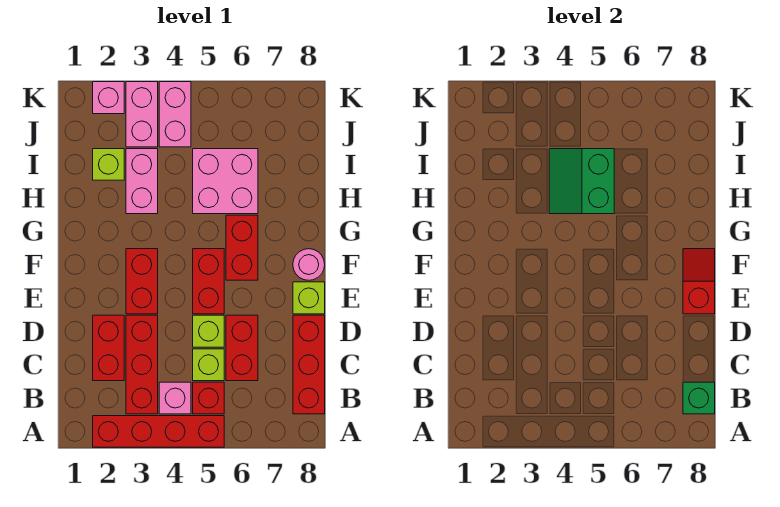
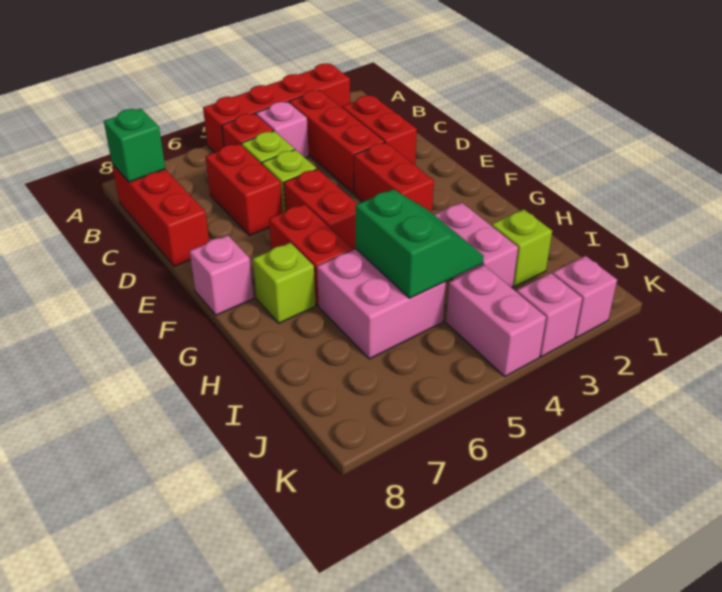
lime 1x1 brick [293,282,325,314] -> lime 1x1 brick moved to [253,243,316,323]
red 1x2 slope [683,249,715,314] -> none
pink 1x1 round brick [293,249,325,280] -> pink 1x1 brick [190,235,254,315]
pink 1x2 brick [126,82,158,147] -> pink 1x1 brick [517,273,582,357]

